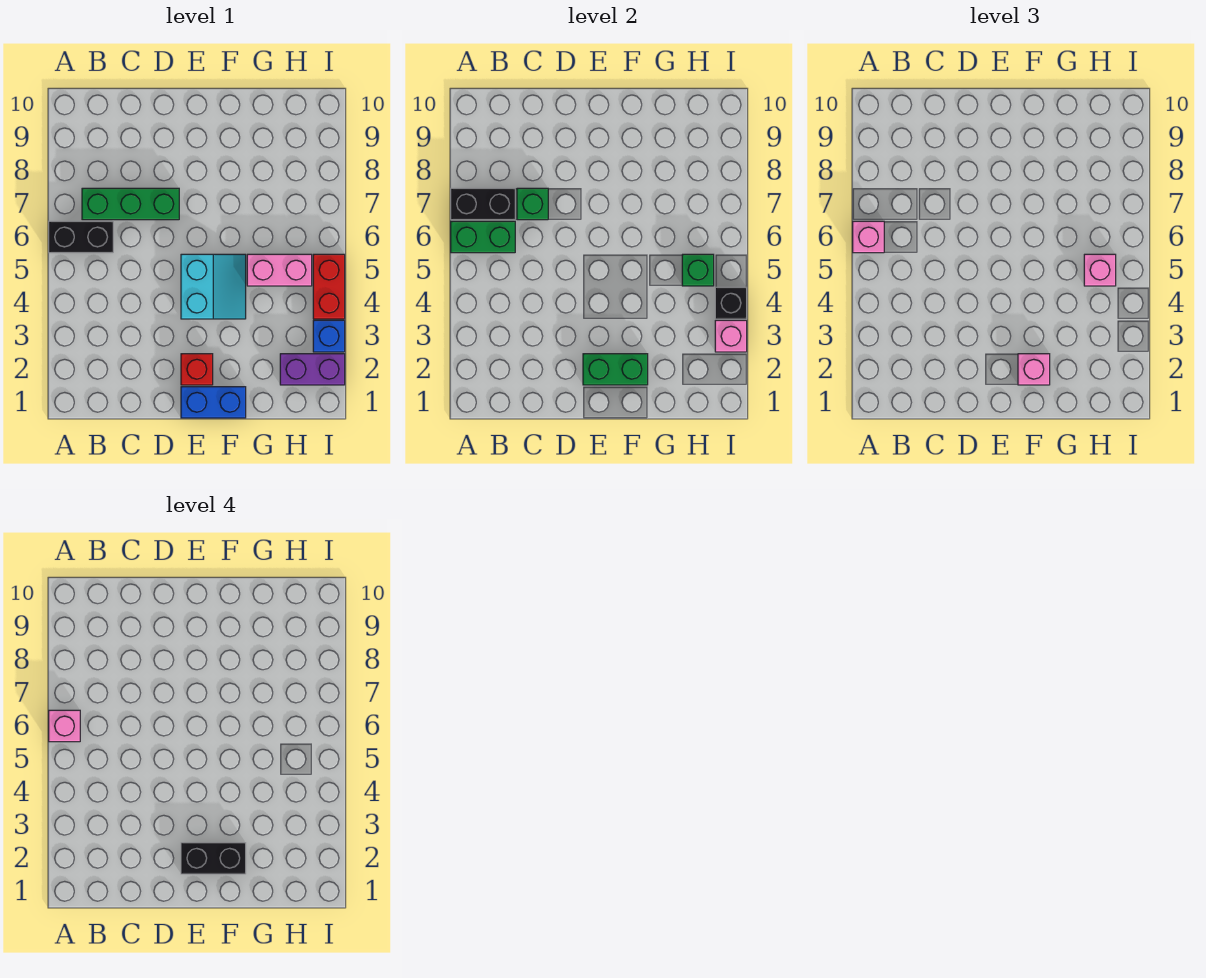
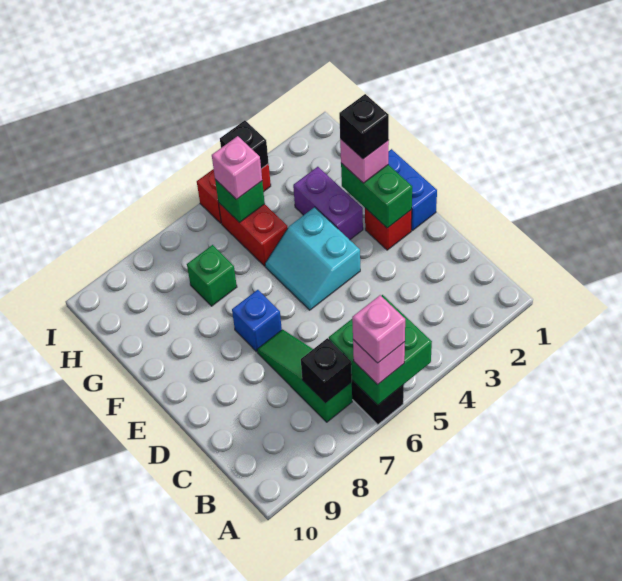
green 1x2 brick [451,221,515,253] -> green 2x2 brick [329,295,432,405]
black 1x2 brick [451,188,515,220] -> black 1x1 brick [301,338,352,403]
green 1x3 brick [82,188,179,220] -> green 1x3 slope [257,329,352,422]
green 1x1 brick [517,188,548,220] -> green 1x1 brick moved to [187,245,237,306]
black 1x2 brick [181,843,246,874] -> black 1x1 brick [339,94,389,159]
cyan 2x2 slope [181,254,246,319] -> cyan 2x2 slope turned to [265,207,360,310]
pink 1x2 brick [247,254,312,286] -> red 1x2 brick [218,202,288,266]
purple 1x2 brick [280,354,345,385] -> purple 1x2 brick moved to [293,167,363,240]
blue 1x1 brick [313,320,345,352] -> blue 1x1 brick moved to [232,290,282,352]
pink 1x1 brick [715,320,747,352] -> none

